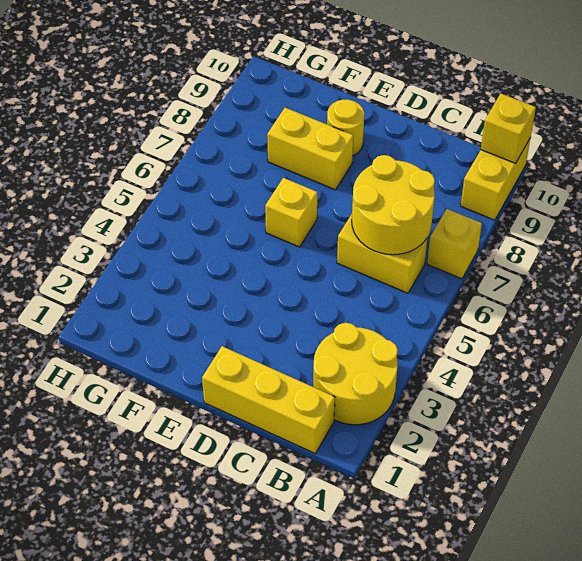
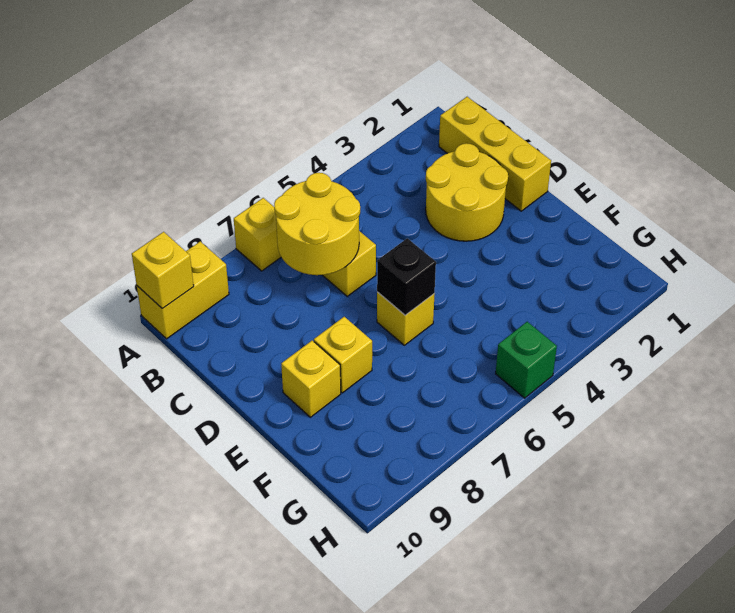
yellow 2x2 round brick [313,323,398,425] -> yellow 2x2 round brick moved to [426,143,508,241]
none -> black 1x1 brick [377,238,436,315]
yellow 1x2 brick [267,108,353,190] -> yellow 1x1 brick [314,317,372,393]
yellow 1x1 round brick [327,100,364,156] -> yellow 1x1 brick [281,340,341,417]
none -> green 1x1 brick [496,322,557,398]

